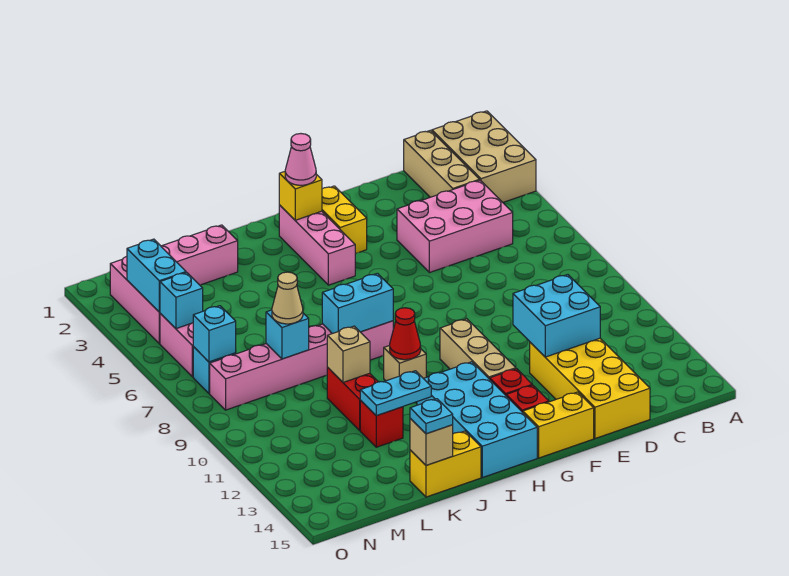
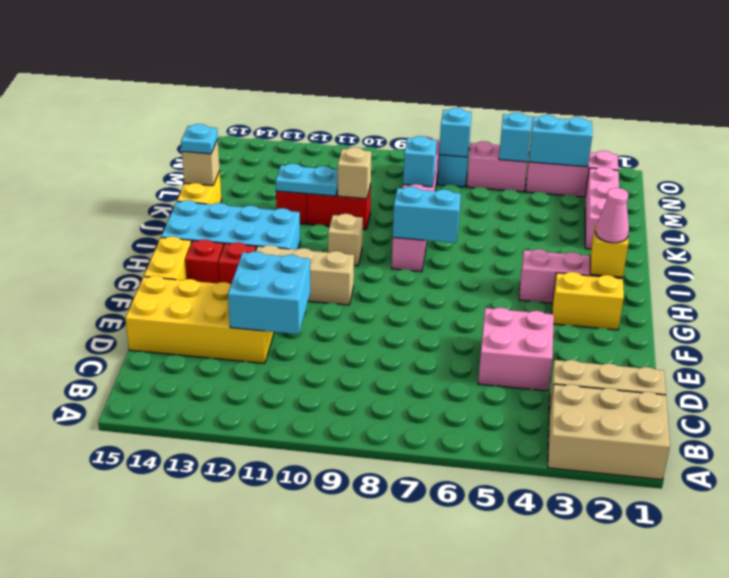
pink 2x3 brick [397,180,513,273] -> pink 2x2 brick [478,308,554,391]
cyan 1x2 brick [322,273,393,334] -> cyan 1x2 brick turned to [393,187,461,243]
red 1x1 cone [390,308,421,360] -> none
cyan 1x2 plate [360,371,431,416] -> cyan 1x2 plate turned to [276,164,338,196]
tan 1x1 cone [272,272,303,324] -> none

